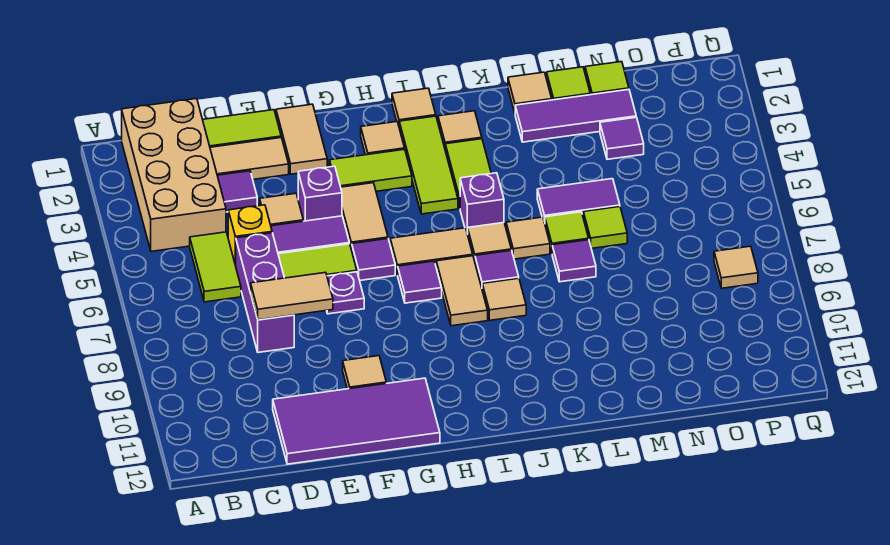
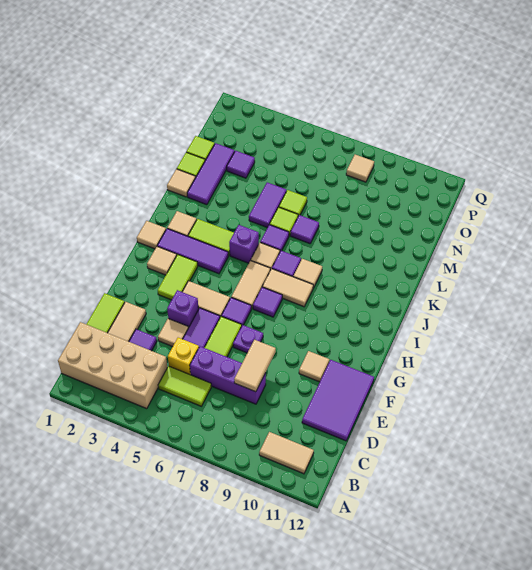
purple 2x4 tile [273,378,440,464] -> purple 2x3 tile [302,360,374,441]
tan 1x2 tile [276,104,327,174] -> tan 1x2 tile moved to [259,432,314,474]
lime 1x3 tile [399,116,458,214] -> purple 1x3 tile [157,229,228,274]
tan 1x1 tile [506,217,550,259] -> purple 1x1 tile [260,225,289,251]

